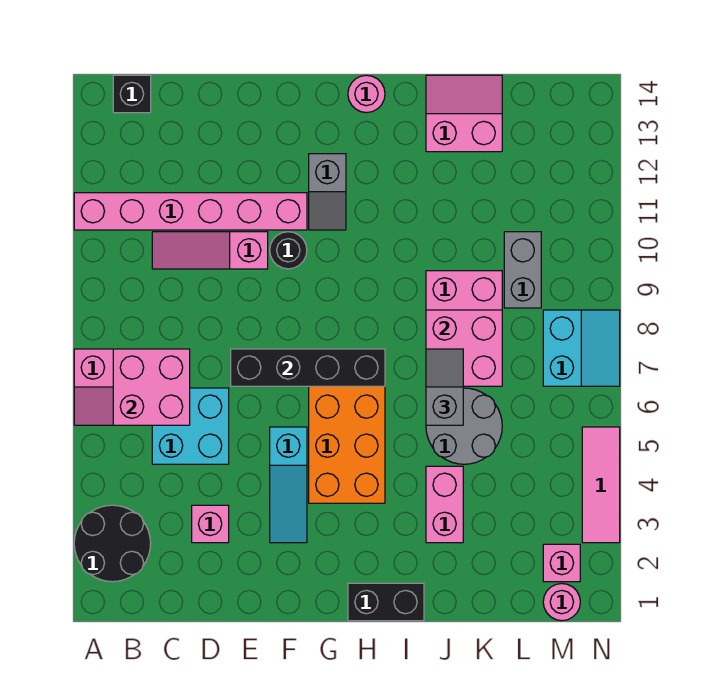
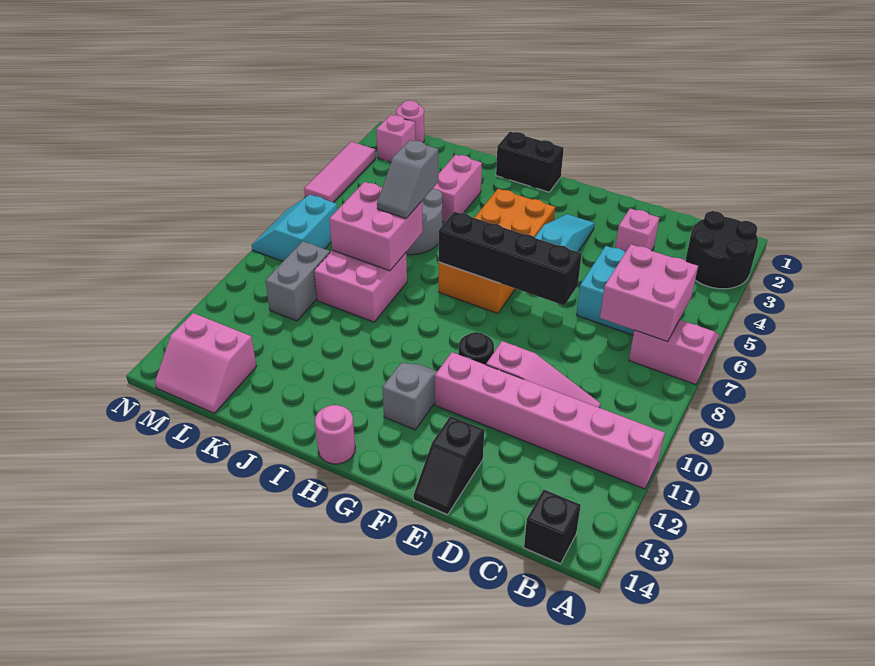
none -> black 1x2 slope [414,416,484,515]
pink 2x2 slope [426,75,502,152] -> pink 2x2 slope moved to [155,313,257,413]

